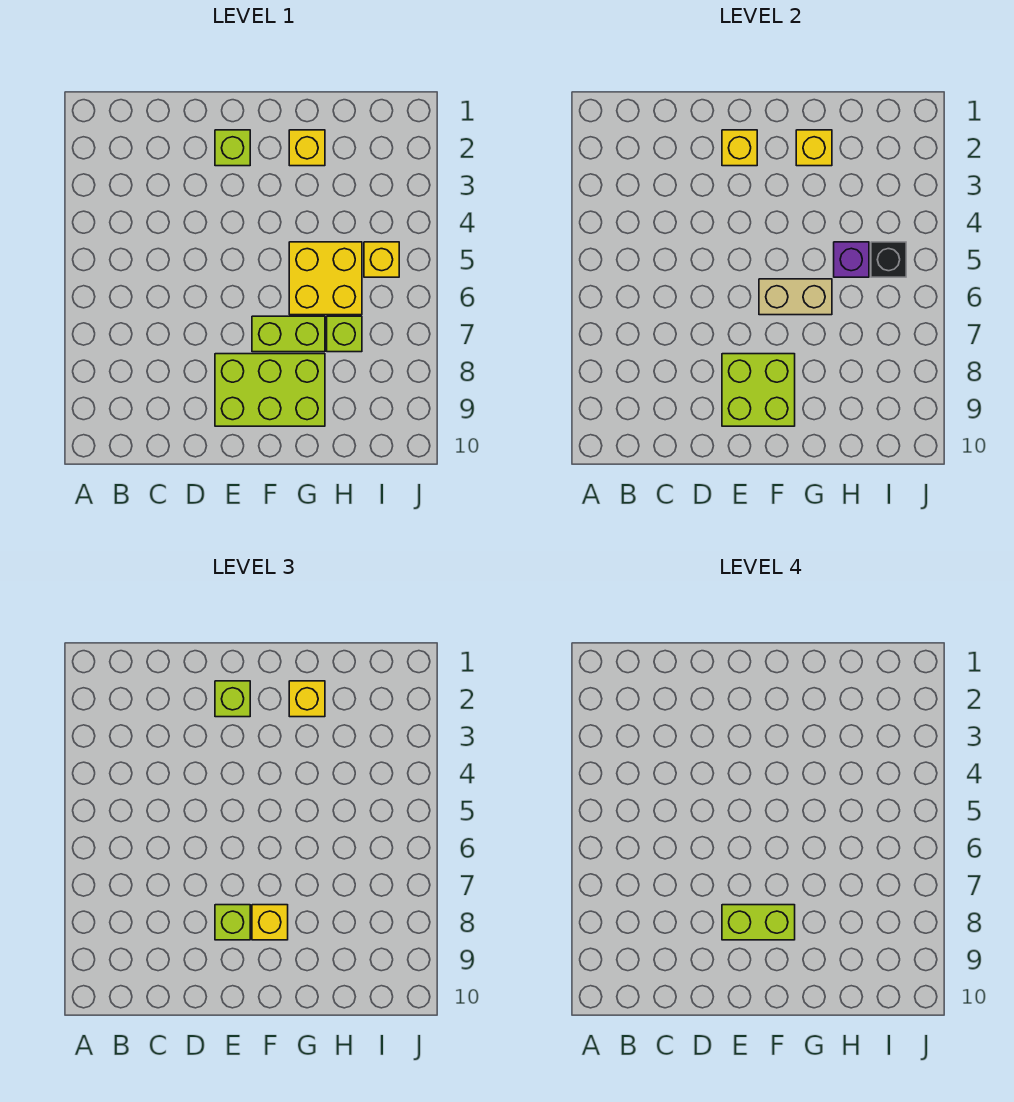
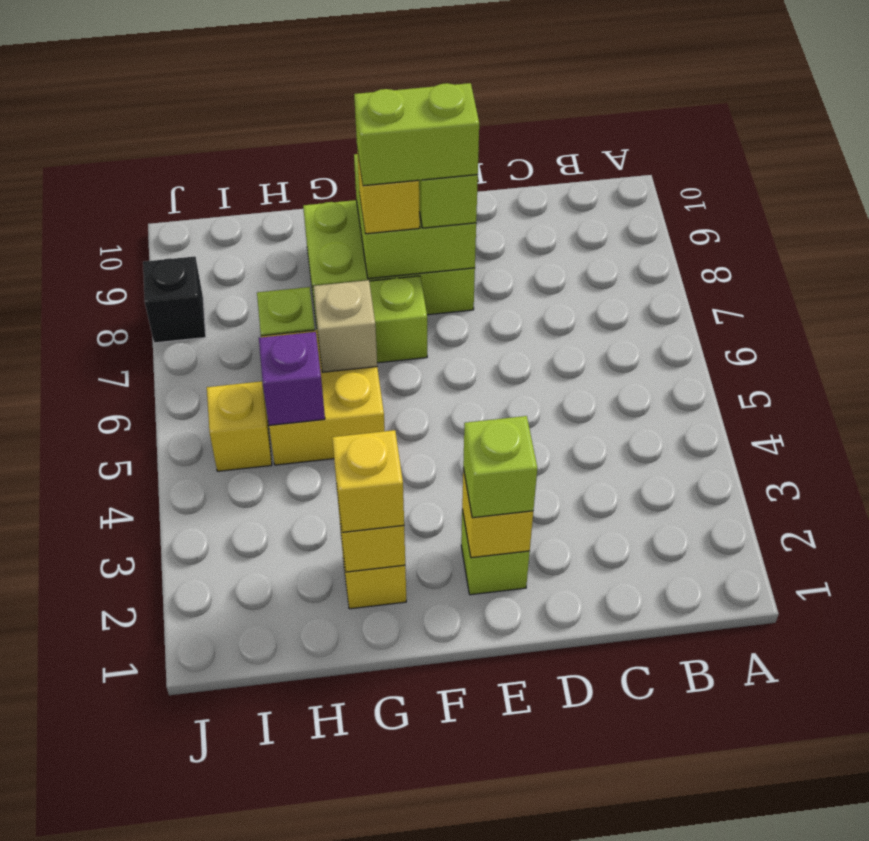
tan 1x2 brick [759,279,832,315] -> tan 1x1 brick [313,280,377,372]
black 1x1 brick [871,242,906,277] -> black 1x1 brick moved to [143,256,206,343]

